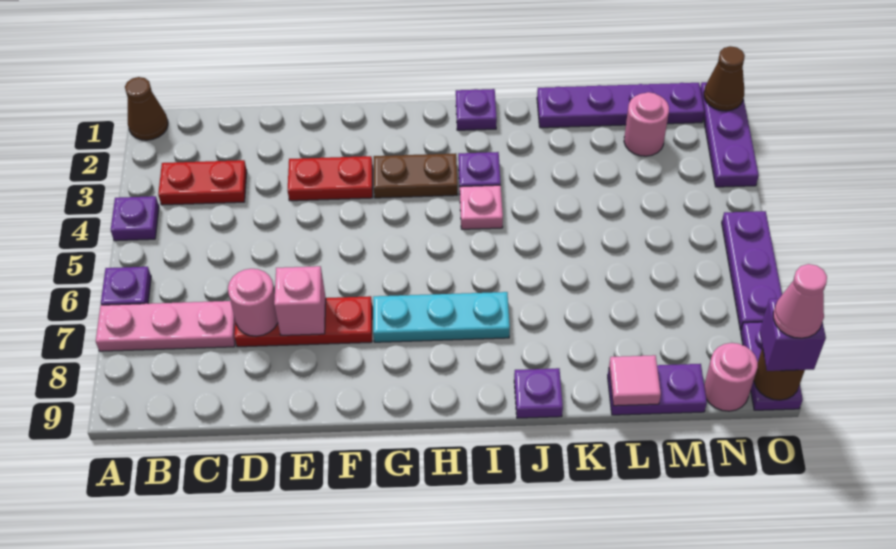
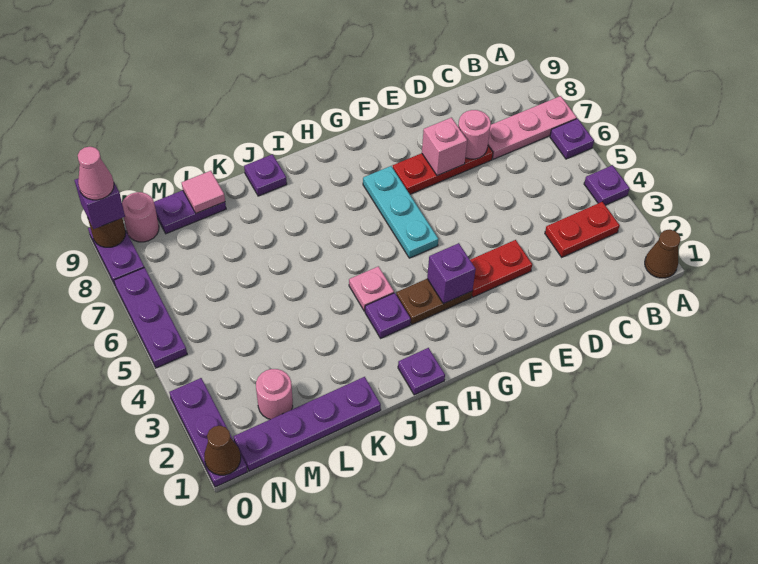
none -> purple 1x1 brick [427,243,476,304]
cyan 1x3 plate [373,292,510,342] -> cyan 1x3 plate turned to [363,166,438,258]

